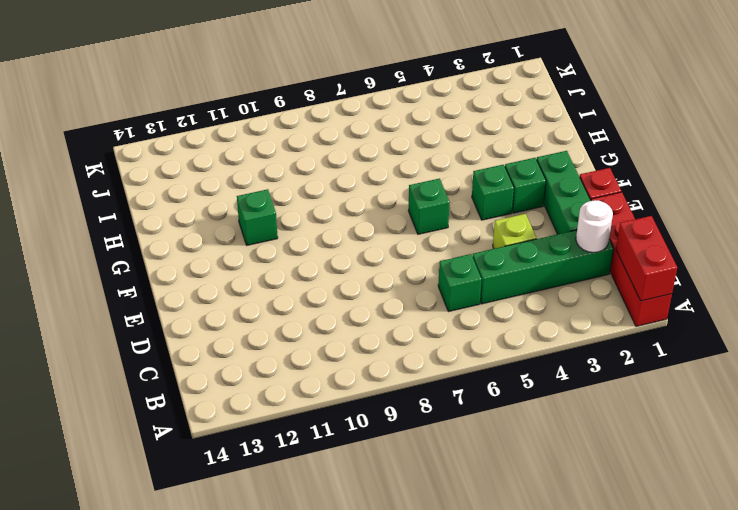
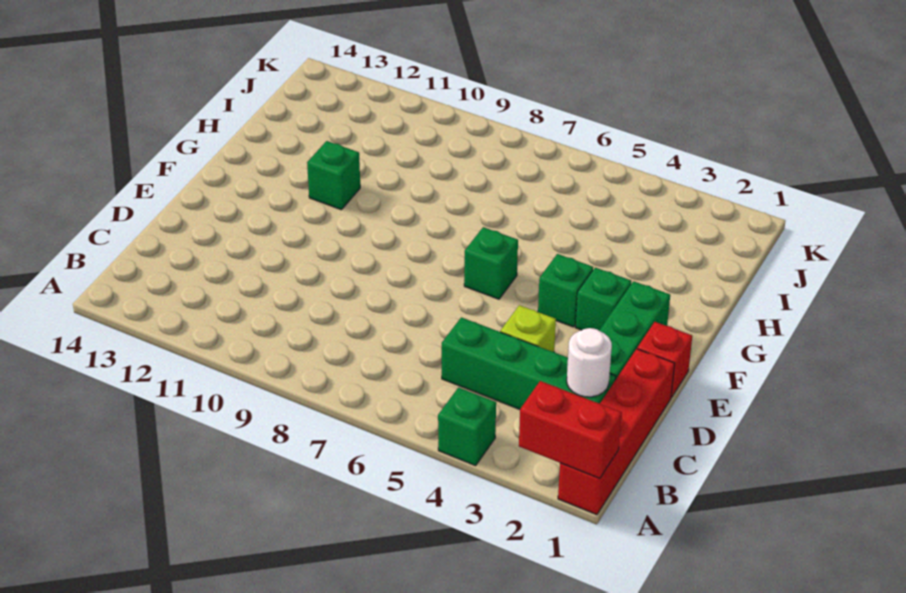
red 1x2 brick [616,216,677,301] -> red 1x2 brick turned to [519,381,622,478]
green 1x1 brick [438,254,482,312] -> green 1x1 brick moved to [438,387,496,466]

